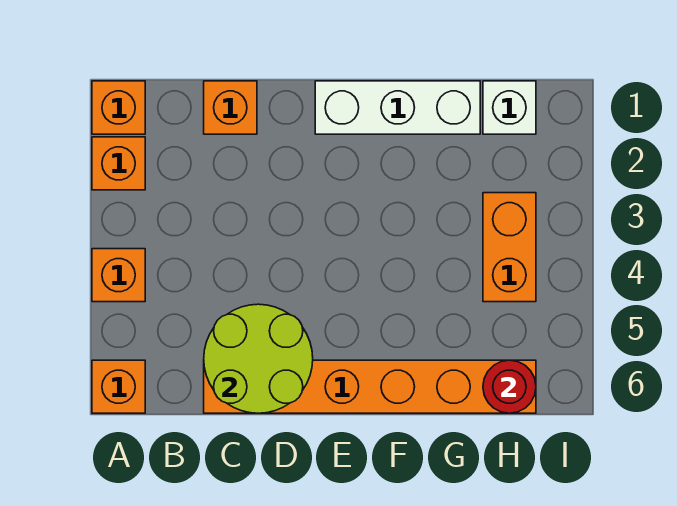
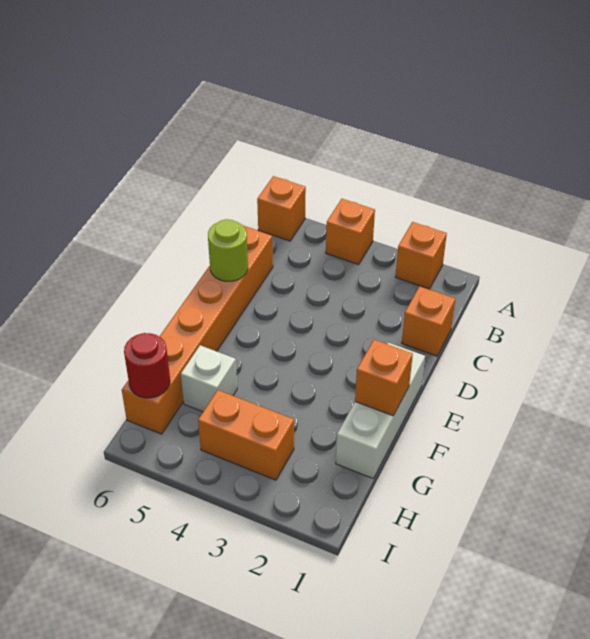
orange 1x1 brick [92,81,145,134] -> orange 1x1 brick moved to [355,340,413,416]
lime 2x2 round brick [204,304,313,413] -> lime 1x1 round brick [208,219,248,281]
white 1x1 brick [483,81,536,134] -> white 1x1 brick moved to [181,345,237,412]

